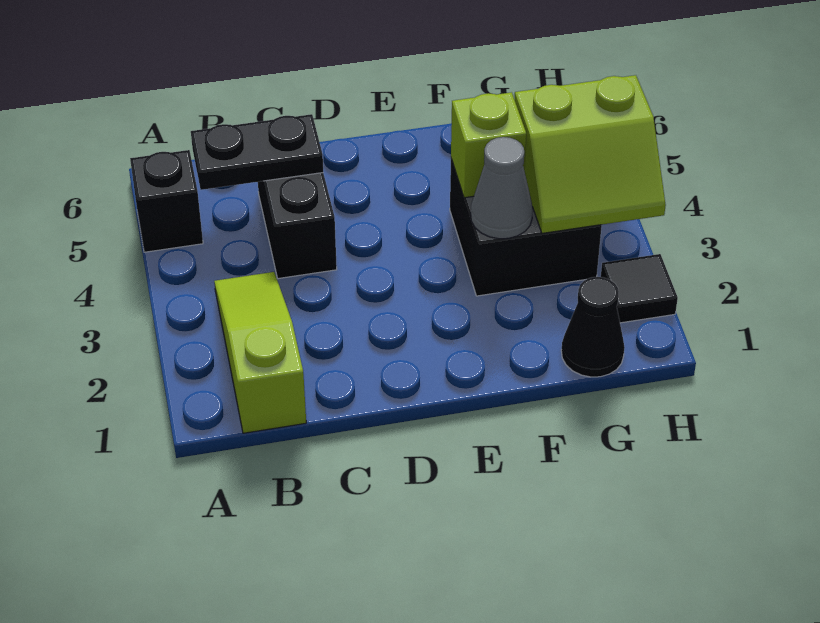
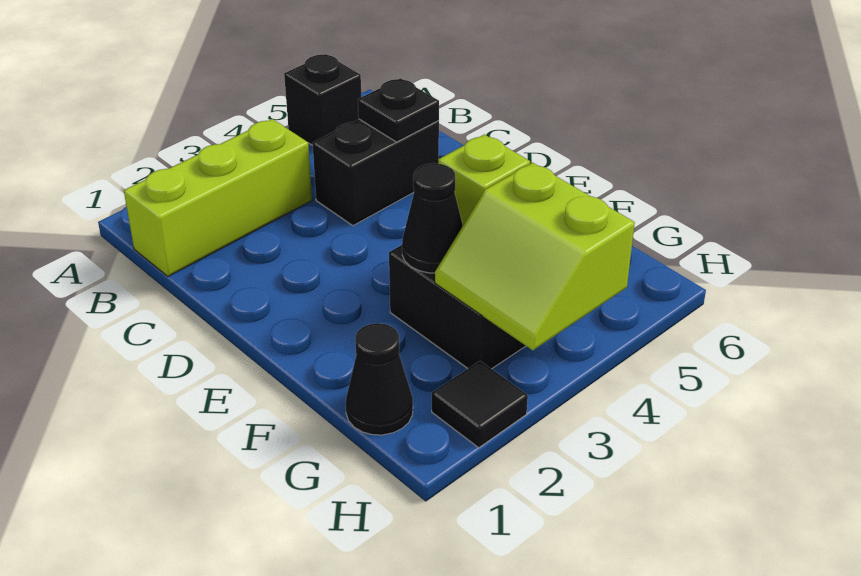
lime 1x3 slope [214,272,306,433] -> lime 1x3 brick [124,119,312,276]
black 1x2 plate [191,114,323,190] -> black 1x1 plate [358,78,439,142]
grey 1x1 cone [471,137,533,239] -> black 1x1 cone [402,163,463,273]

